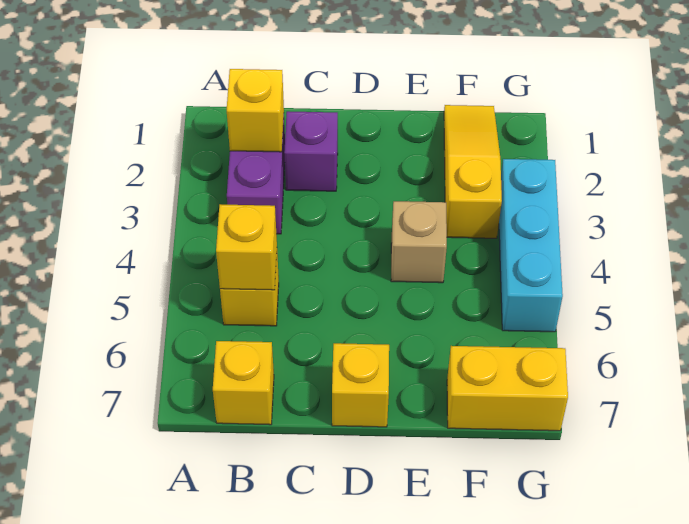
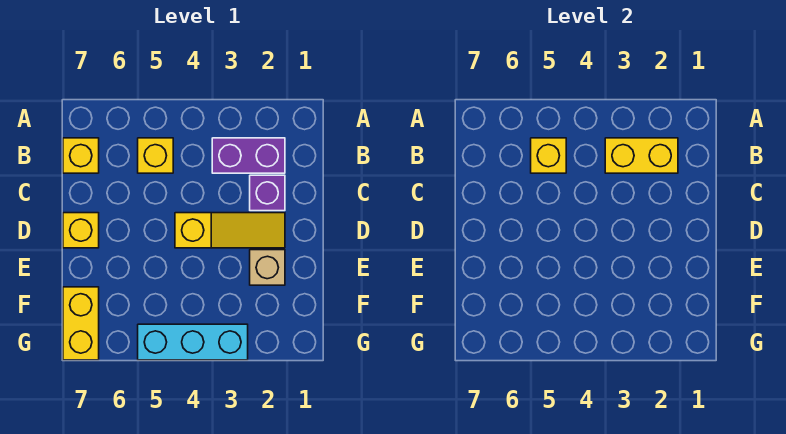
yellow 1x1 brick [227,69,284,152] -> yellow 1x2 brick [605,138,678,173]
tan 1x1 brick [391,201,447,283] -> tan 1x1 brick moved to [250,250,285,285]
yellow 1x3 slope [444,105,502,238] -> yellow 1x3 slope moved to [175,213,285,248]

